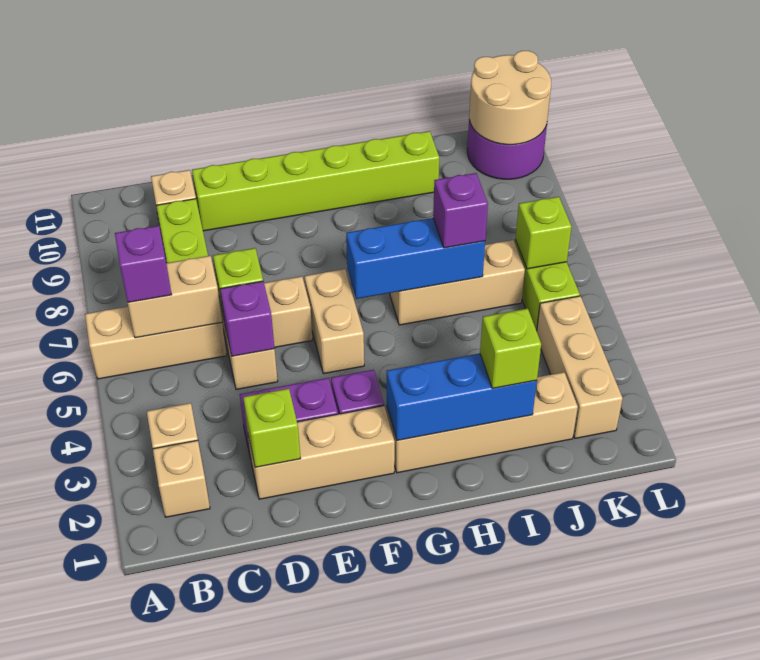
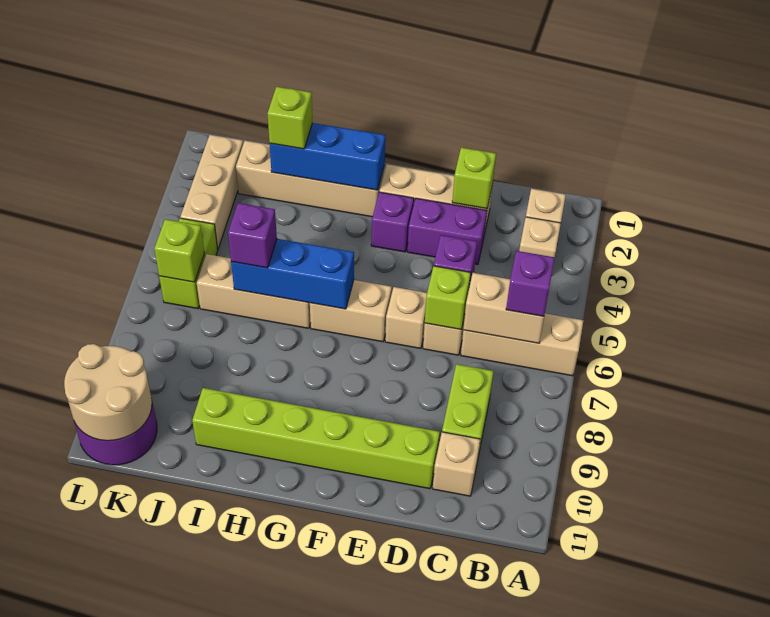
tan 1x2 brick [305,269,364,374] -> tan 1x2 brick turned to [310,280,392,342]

